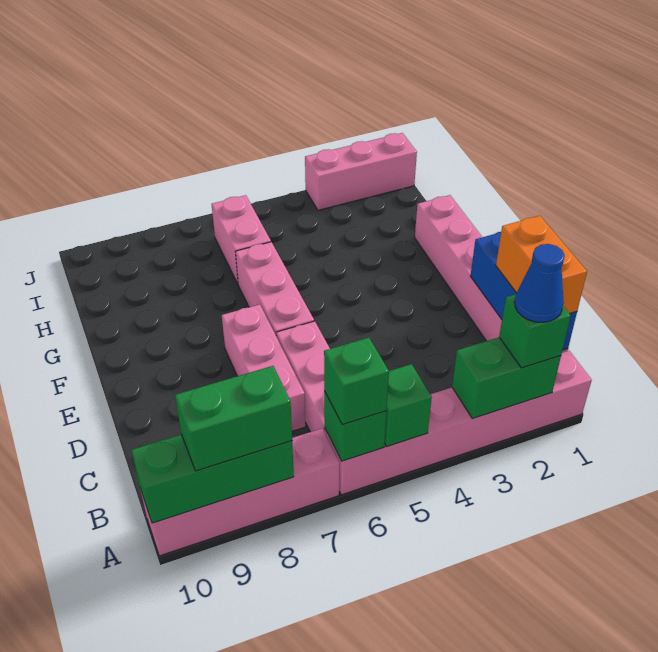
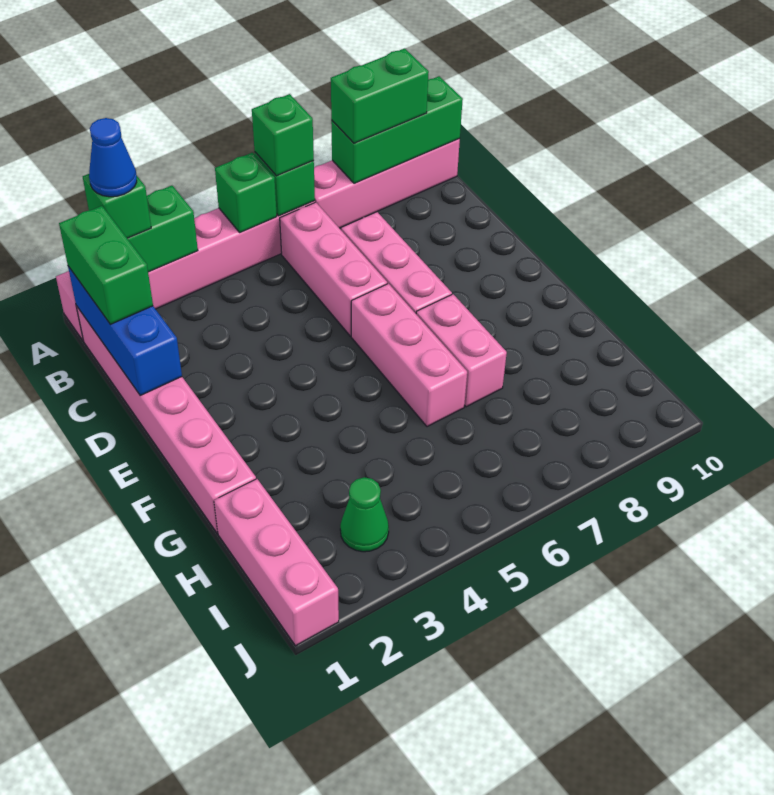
orange 1x2 brick [496,216,587,314] -> green 1x2 brick [59,206,153,325]
pink 1x2 brick [212,195,271,283] -> pink 1x2 brick moved to [416,294,507,407]
none -> green 1x1 cone [340,477,389,552]
pink 1x3 brick [305,133,417,210] -> pink 1x3 brick turned to [214,479,339,646]

